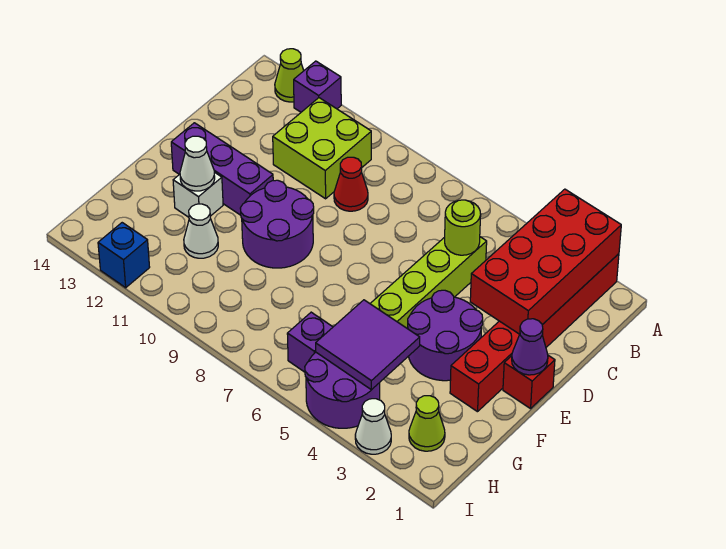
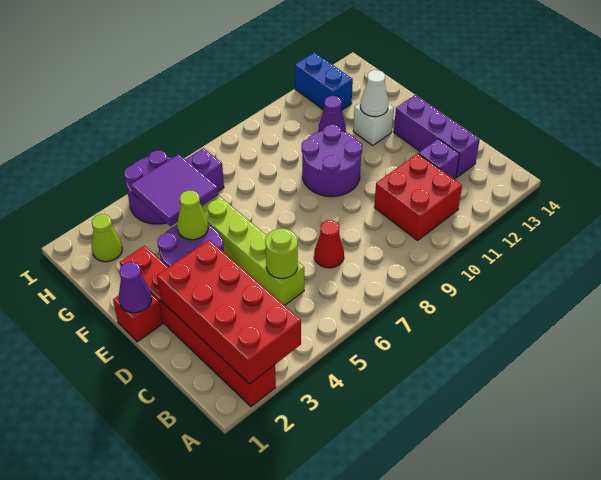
purple 1x1 brick [294,61,341,112] -> purple 1x1 brick moved to [419,139,460,179]
lime 1x1 cone [275,49,304,102] -> lime 1x1 cone moved to [177,191,208,240]
lime 2x2 brick [273,98,371,199] -> red 2x2 brick [374,153,462,240]
red 1x1 cone [334,157,368,211] -> red 1x1 cone moved to [314,220,344,268]
purple 1x3 brick [171,123,273,215] -> purple 1x3 brick turned to [394,95,480,178]
white 1x1 cone [184,204,218,258] -> purple 1x1 cone [319,96,346,132]
white 1x1 cone [355,399,391,454] -> none
blue 1x1 brick [98,223,150,288] -> blue 1x2 brick [295,52,353,110]

